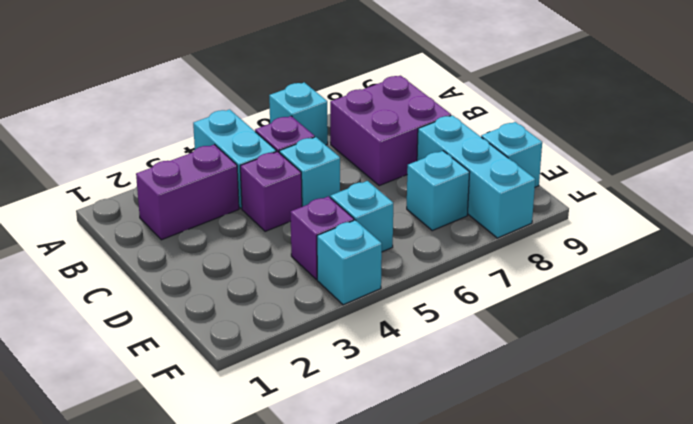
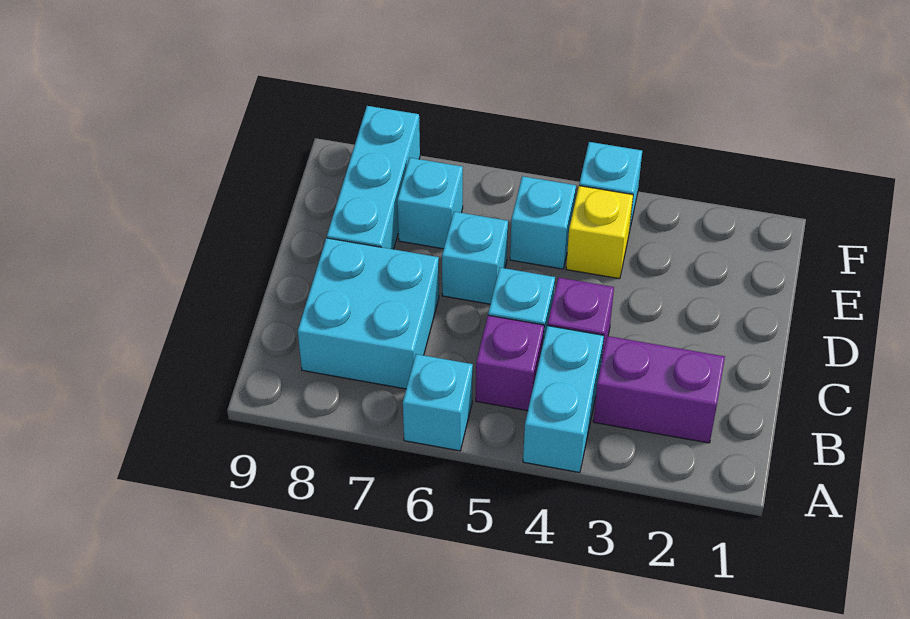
purple 2x2 brick [330,76,451,186] -> cyan 2x2 brick [298,238,439,389]
purple 1x1 brick [290,196,354,279] -> yellow 1x1 brick [566,186,633,279]
cyan 1x1 brick [481,122,542,187] -> cyan 1x1 brick moved to [442,212,508,304]

